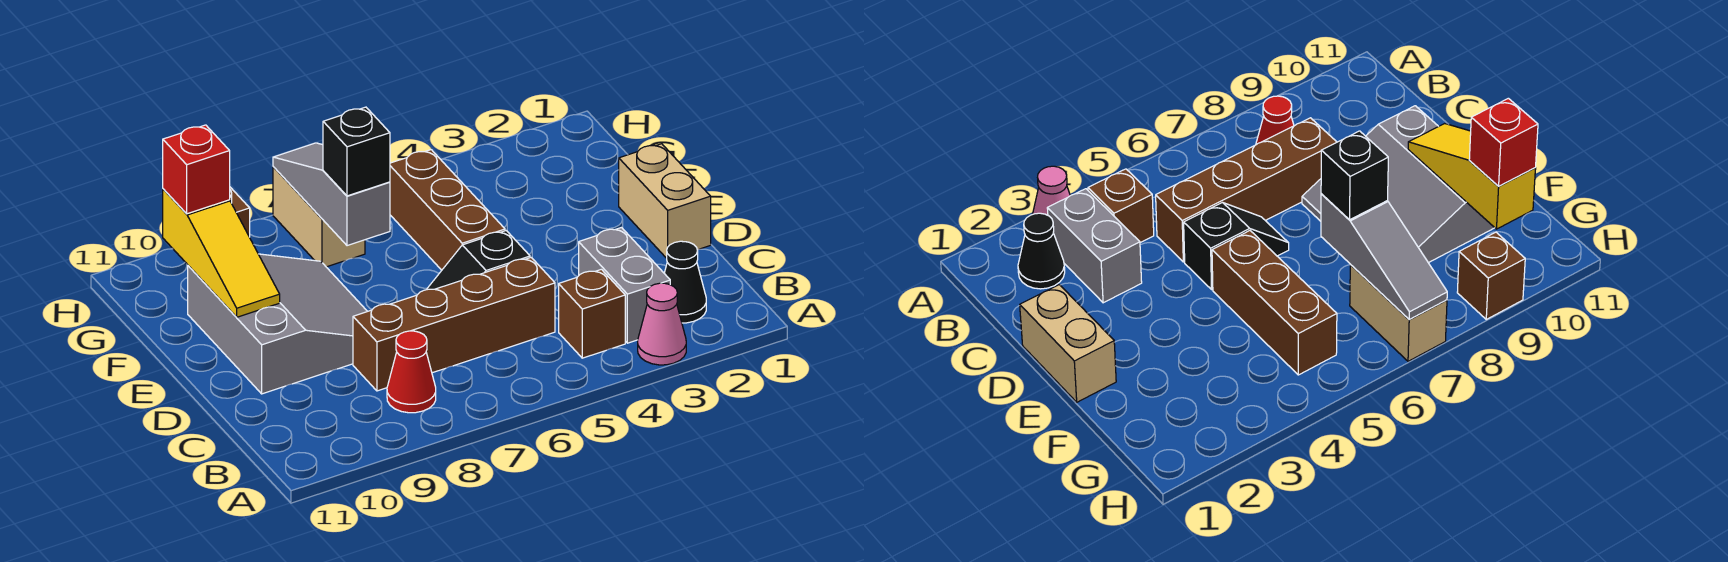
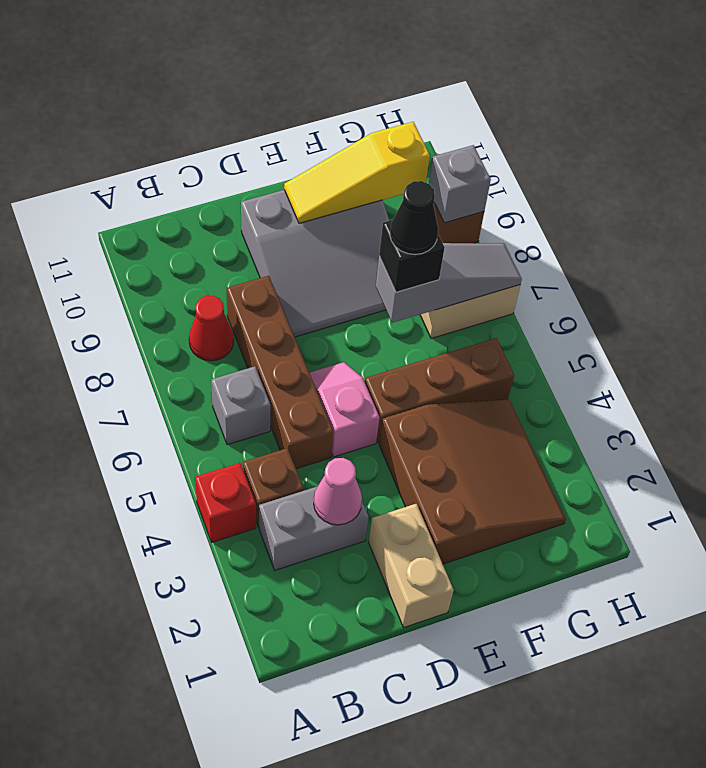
pink 1x1 cone [638,283,686,365] -> pink 1x1 cone moved to [314,458,362,525]
black 1x1 cone [664,241,706,323] -> black 1x1 cone moved to [390,181,438,255]
none -> grey 1x1 brick [211,366,270,445]
tan 1x2 brick [619,144,711,258] -> tan 1x2 brick turned to [369,504,454,627]
black 1x2 slope [426,231,530,290] -> pink 1x2 slope [310,362,379,457]
none -> brown 3x3 slope [379,399,566,564]
red 1x1 brick [163,125,230,214] -> red 1x1 brick moved to [195,463,256,542]
none -> grey 1x1 brick [429,145,491,223]

